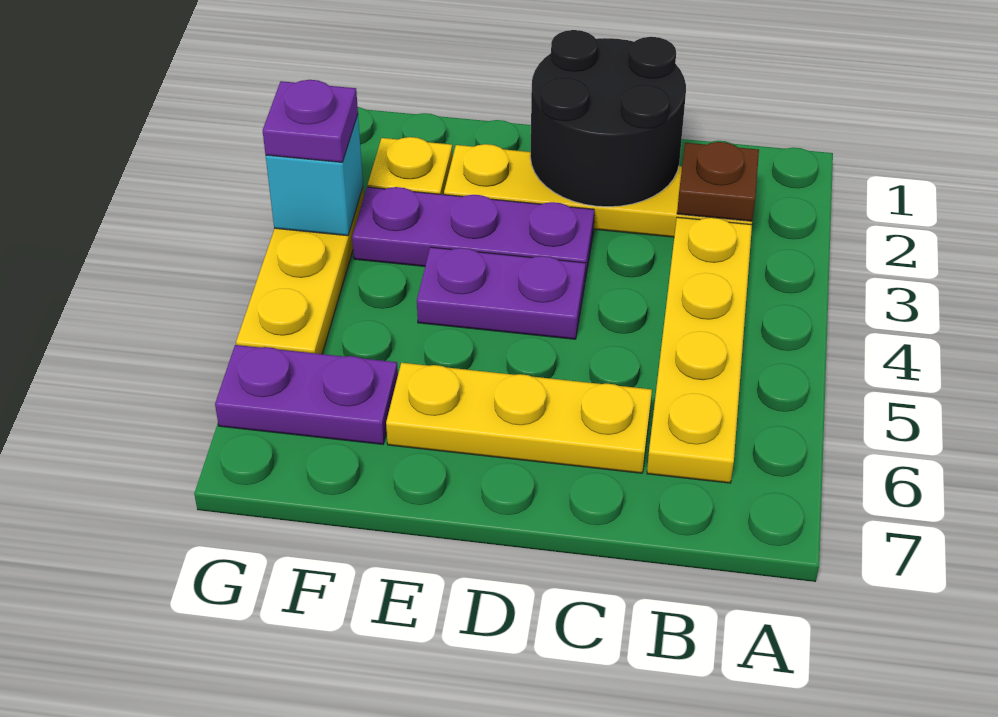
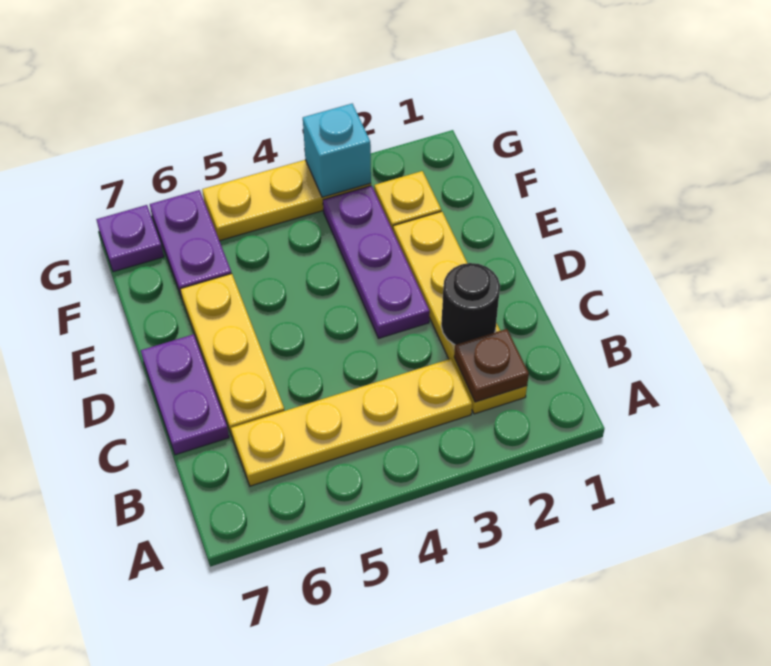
black 2x2 round brick [530,30,686,207] -> black 1x1 round brick [441,263,500,345]
purple 1x2 plate [417,247,586,339] -> purple 1x2 plate moved to [141,334,229,455]
purple 1x1 plate [263,80,358,162] -> purple 1x1 plate moved to [96,205,164,272]

